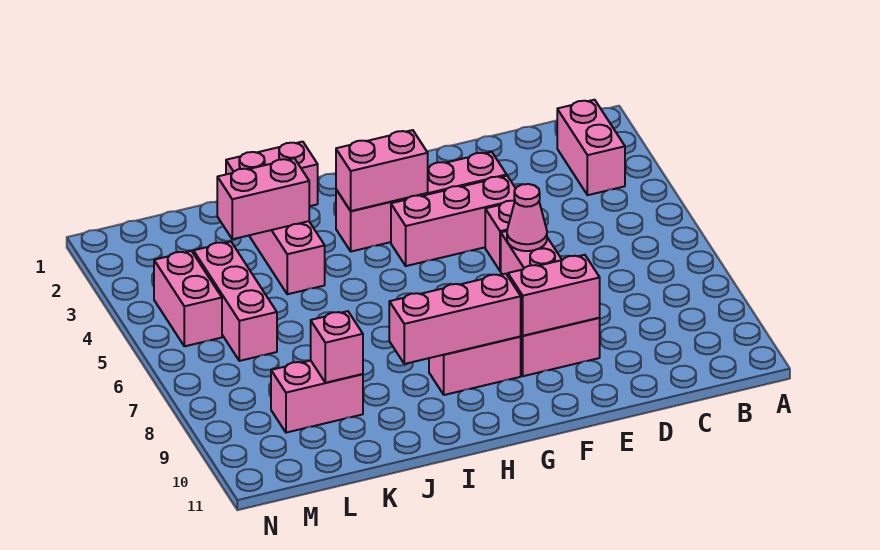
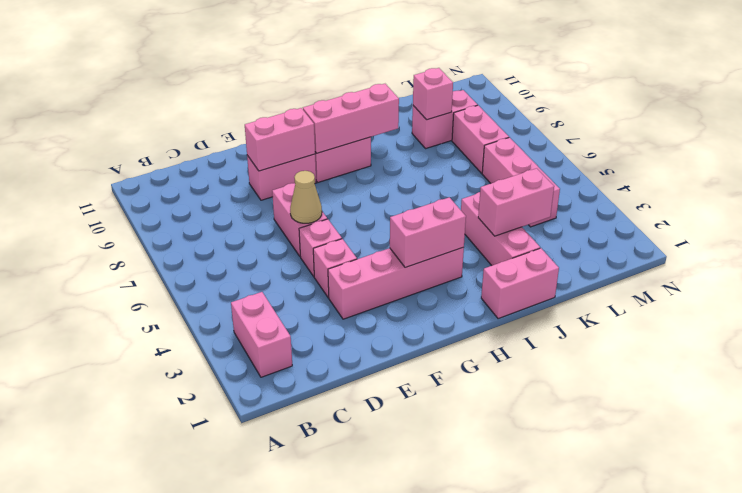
pink 1x3 brick [391,176,516,266] -> pink 1x1 brick [313,239,357,298]
pink 1x1 cone [507,184,547,251] -> tan 1x1 cone [290,171,322,223]
pink 1x2 brick [154,251,222,346] -> pink 1x2 brick moved to [452,105,509,173]

